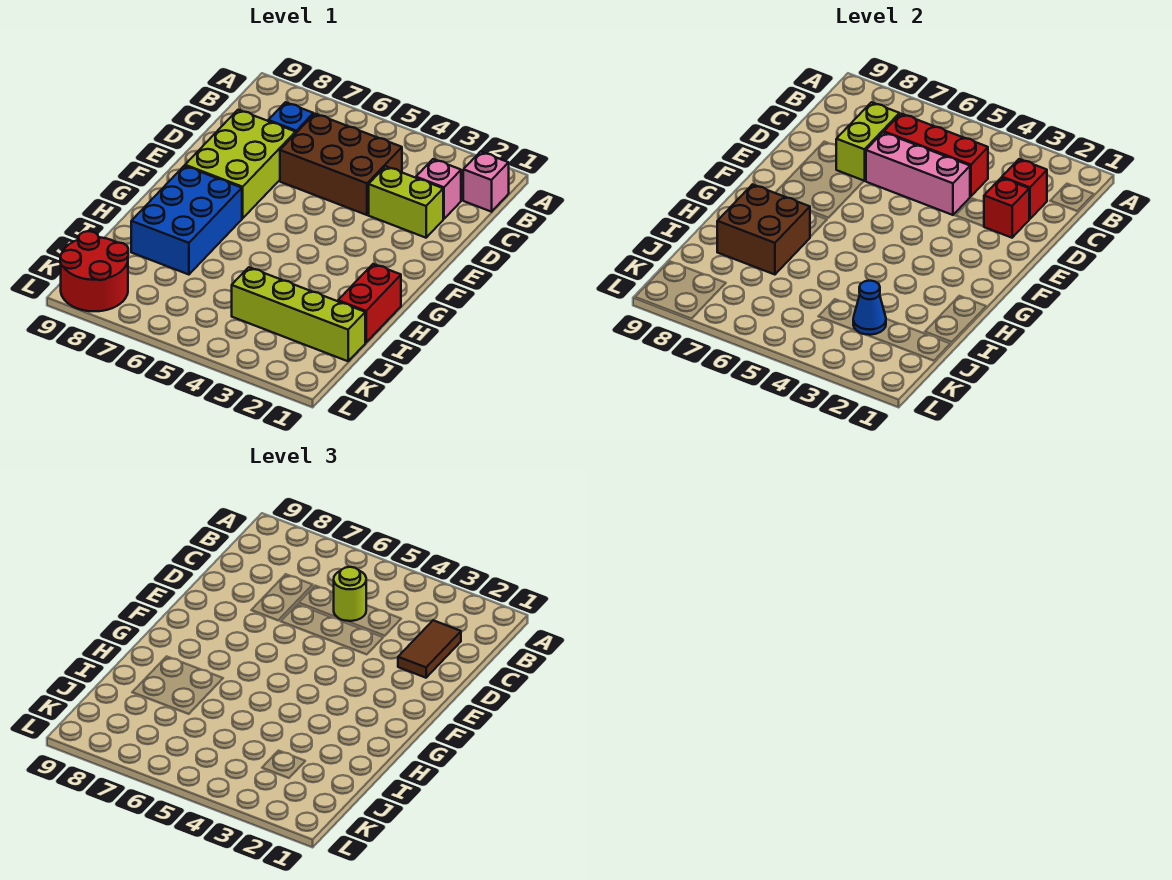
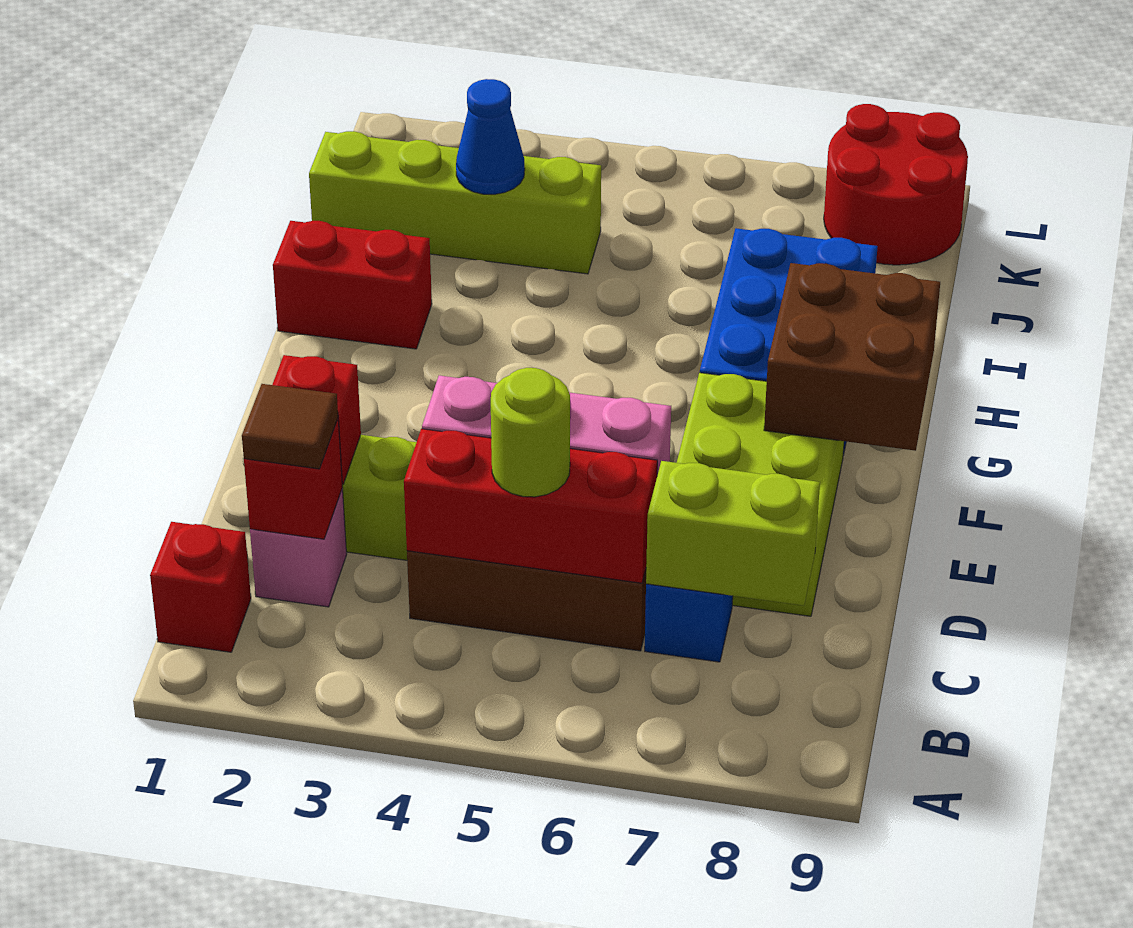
pink 1x1 brick [463,152,509,212] -> red 1x1 brick [150,522,251,652]
brown 1x2 tile [398,620,461,678] -> brown 1x1 tile [242,384,338,469]
lime 1x2 brick [836,102,899,181] -> lime 1x2 brick turned to [646,461,820,606]
red 1x2 brick [338,264,401,343] -> red 1x2 brick turned to [273,221,432,349]
brown 2x2 brick [717,184,810,275] -> brown 2x2 brick moved to [764,263,940,451]

